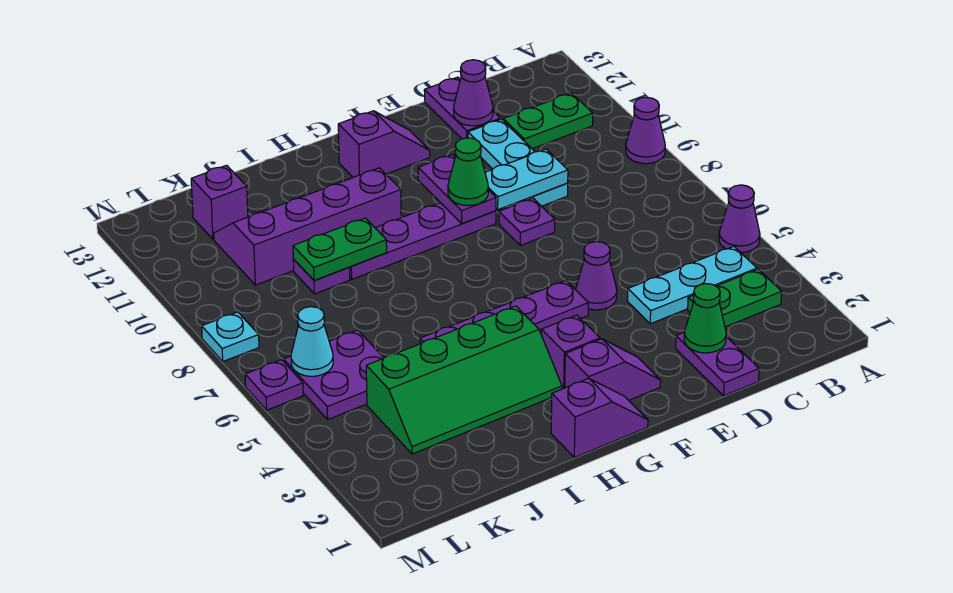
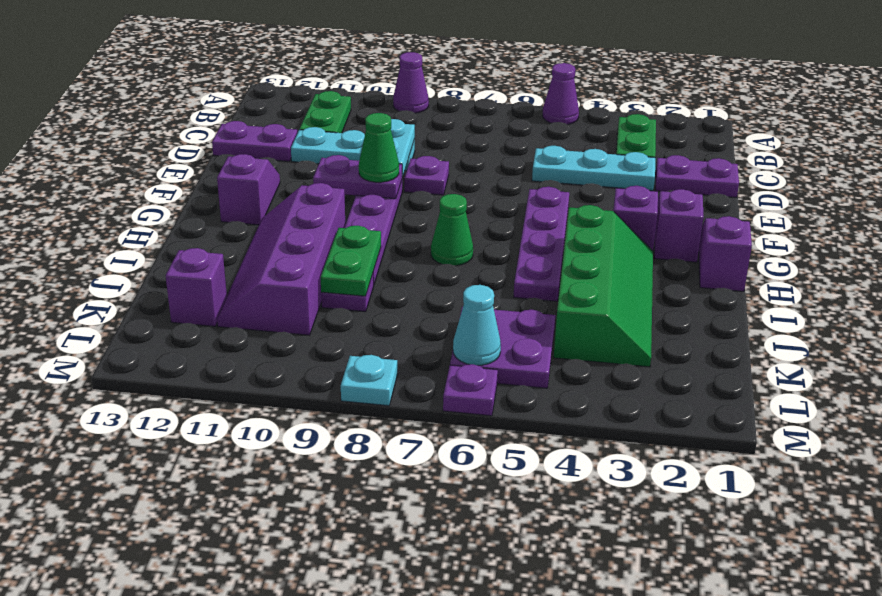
cyan 1x3 plate [628,246,757,324] -> cyan 1x3 plate turned to [532,146,655,191]
green 1x1 cone [684,284,726,353] -> green 1x1 cone moved to [431,194,473,266]
purple 1x1 cone [454,60,493,126] -> none
purple 1x1 cone [576,242,617,310] -> none

